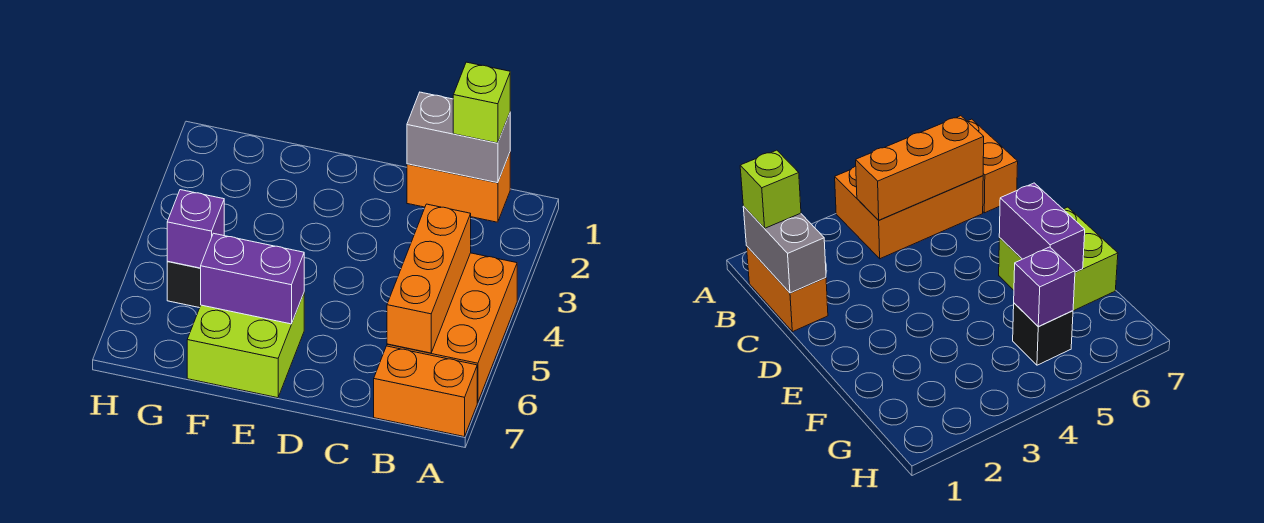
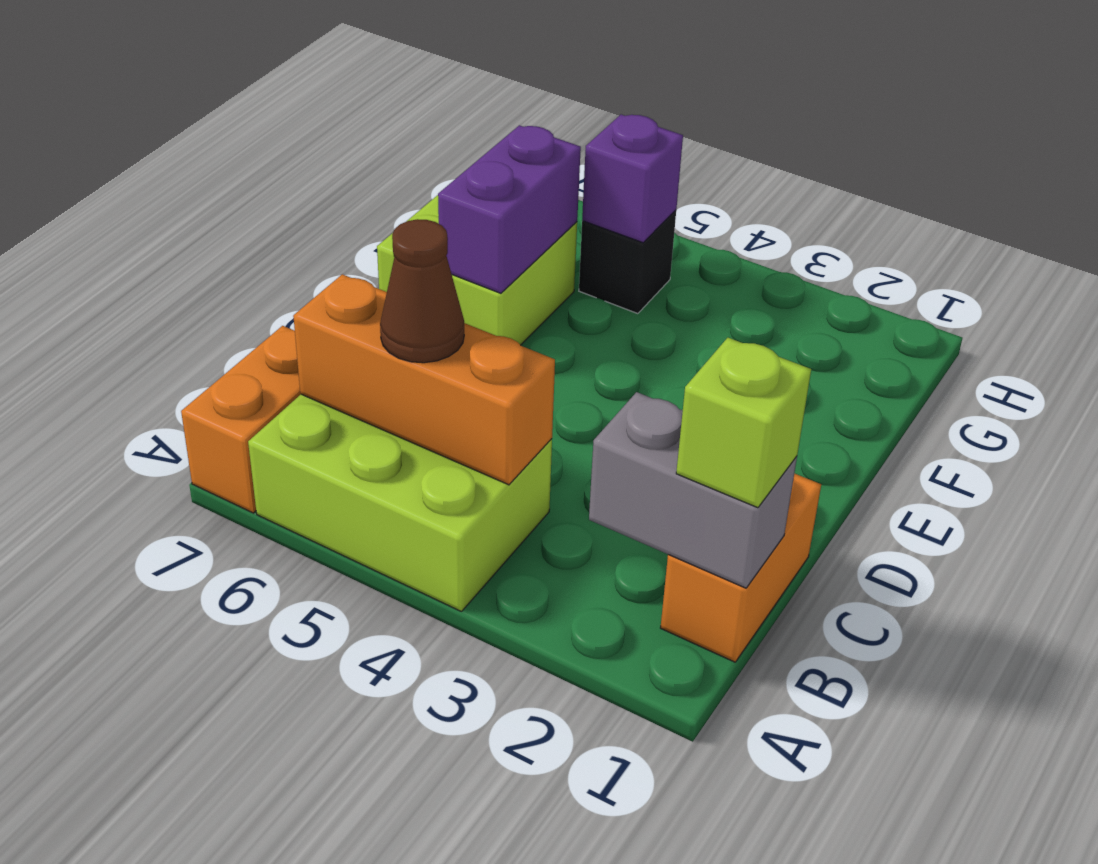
orange 2x3 brick [387,253,517,403] -> lime 2x3 brick [248,394,552,612]
grey 1x2 brick [407,92,510,183] -> grey 1x2 brick turned to [589,392,797,588]
none -> brown 1x1 cone [380,219,464,363]

